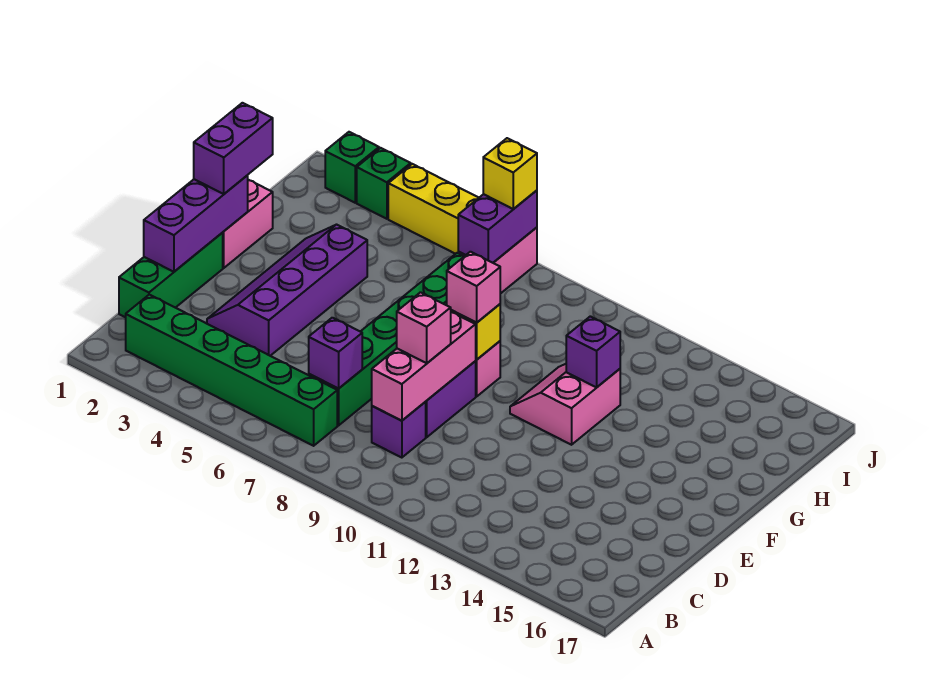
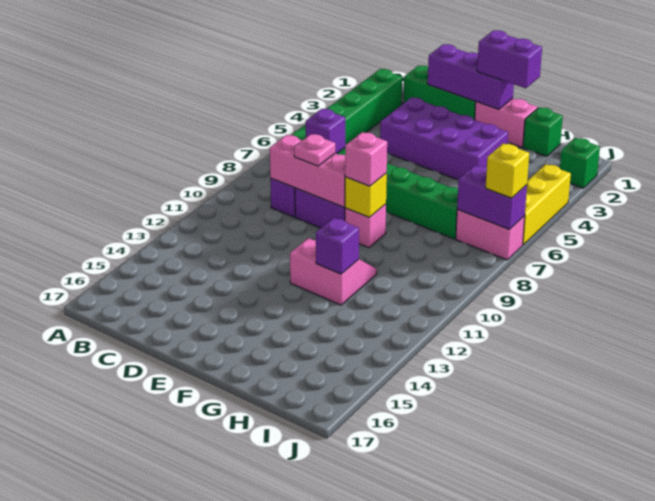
purple 2x4 slope [207,225,367,356] -> purple 2x4 brick [380,97,508,180]
pink 1x1 brick [397,292,451,363] -> pink 1x1 plate [294,134,335,166]
green 1x1 brick [357,148,411,219] -> green 1x1 brick moved to [523,107,563,156]

